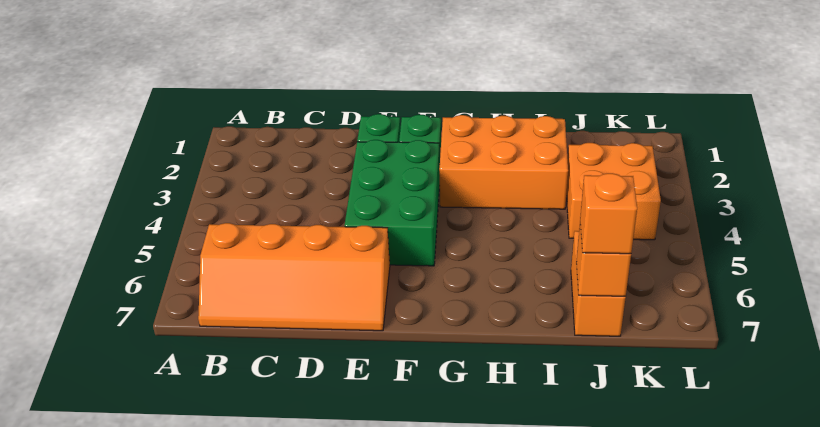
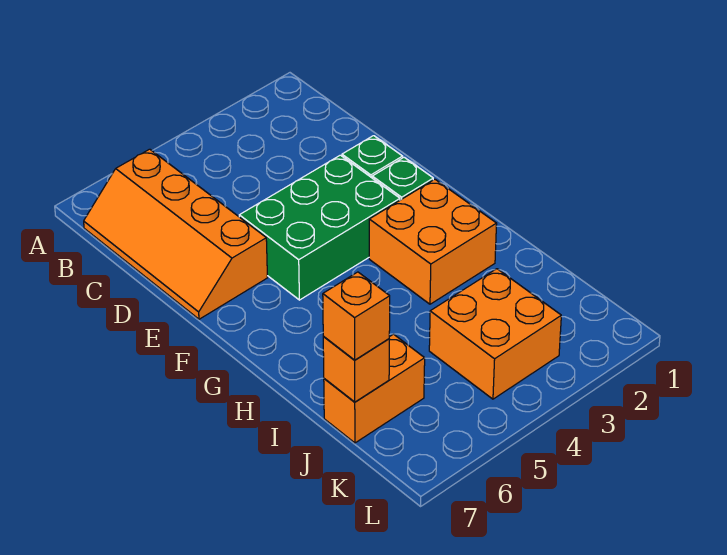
orange 2x3 brick [439,115,568,209] -> orange 2x2 brick [369,179,497,304]

